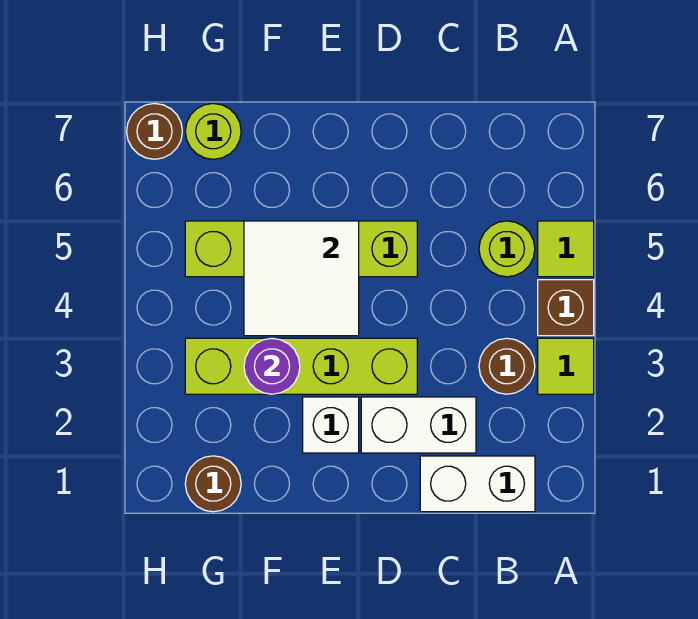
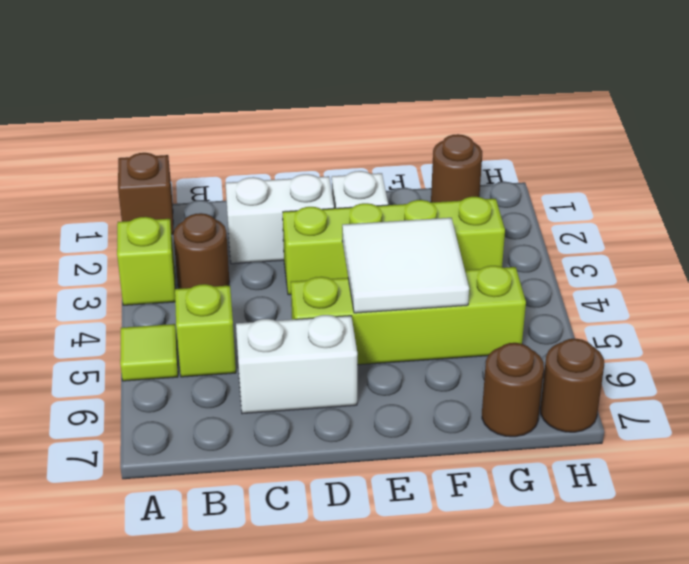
lime 1x1 tile [538,338,594,394] -> lime 1x1 brick [117,217,175,305]
brown 1x1 brick [538,280,594,336] -> brown 1x1 brick moved to [118,153,174,234]
white 1x2 brick [420,456,535,512] -> white 1x2 brick moved to [236,315,357,414]
lime 1x1 round brick [479,221,535,277] -> lime 1x1 brick [175,284,236,377]
purple 1x1 round brick [244,338,300,394] -> none
lime 1x1 round brick [185,103,241,159] -> brown 1x1 round brick [482,343,544,437]

